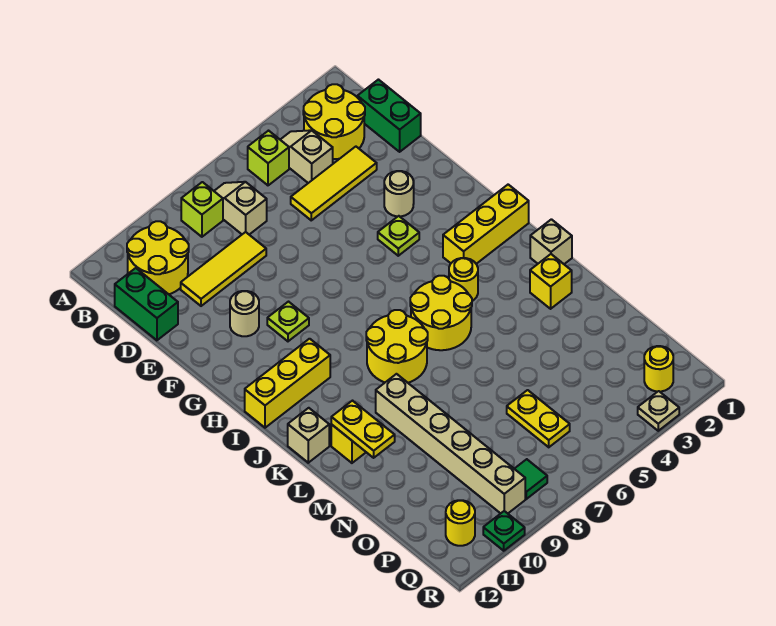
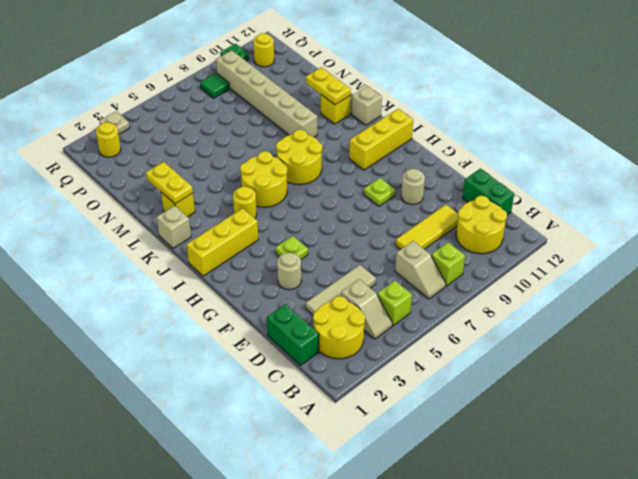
yellow 1x3 tile [291,147,377,220] -> tan 1x3 tile [306,265,376,315]
yellow 1x2 plate [507,390,570,447] -> yellow 1x2 plate moved to [146,162,193,204]

